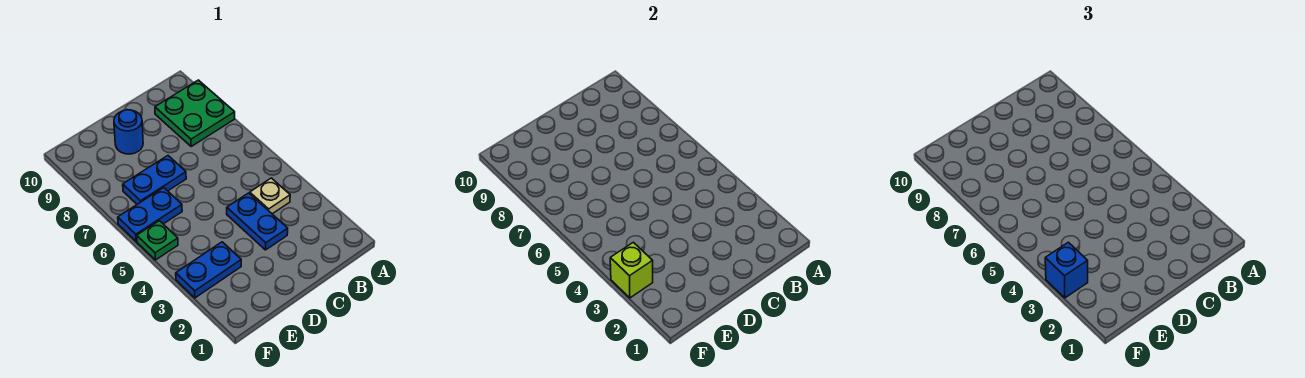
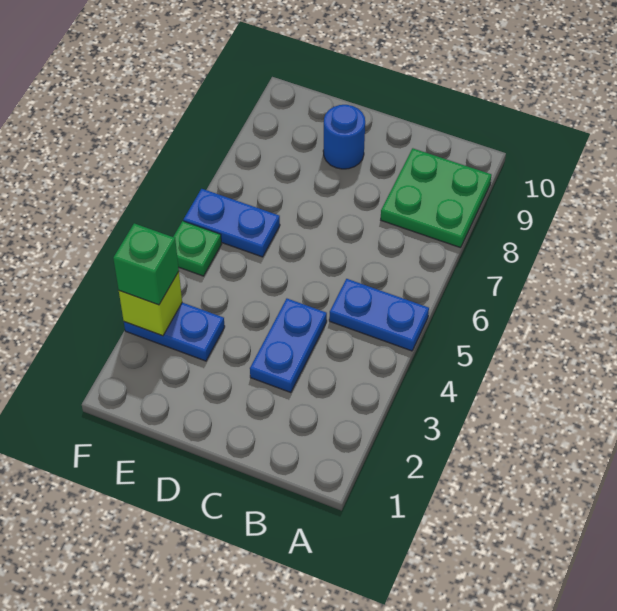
tan 1x1 plate [250,178,290,214] -> none
blue 1x2 plate [123,156,186,204] -> blue 1x2 plate moved to [329,279,429,351]
blue 1x1 brick [1045,242,1088,298] -> green 1x1 brick [113,223,179,305]

